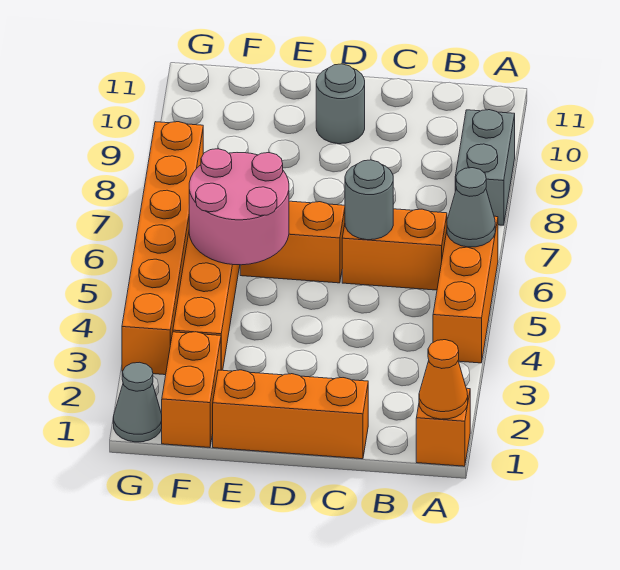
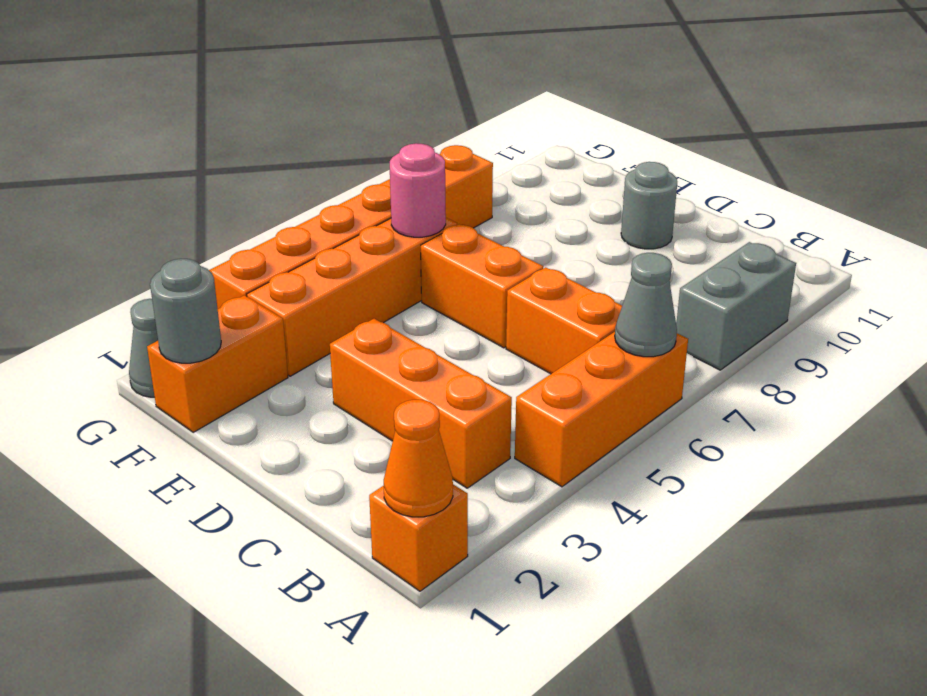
orange 1x3 brick [213,370,368,459] -> orange 1x3 brick moved to [330,319,512,488]
grey 1x1 round brick [345,160,393,240] -> grey 1x1 round brick moved to [150,259,221,363]
pink 2x2 round brick [189,149,289,265] -> pink 1x1 round brick [390,143,446,237]

